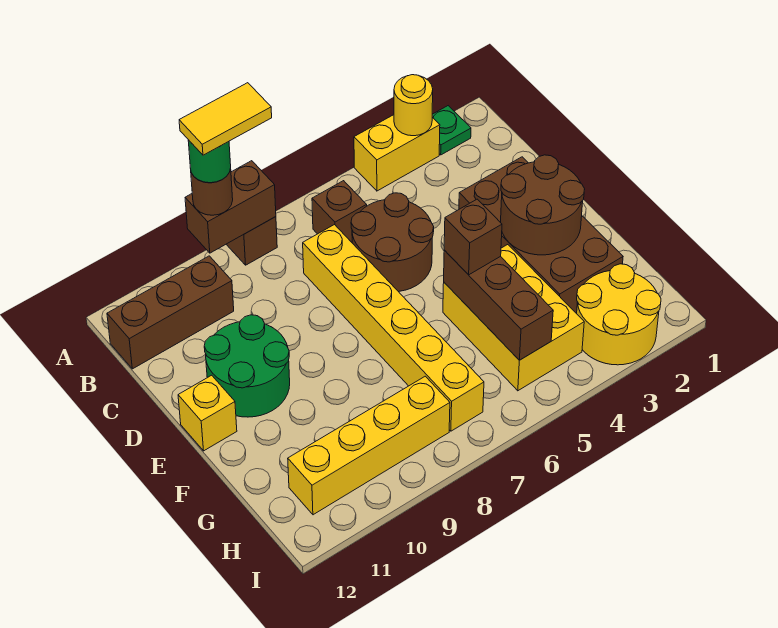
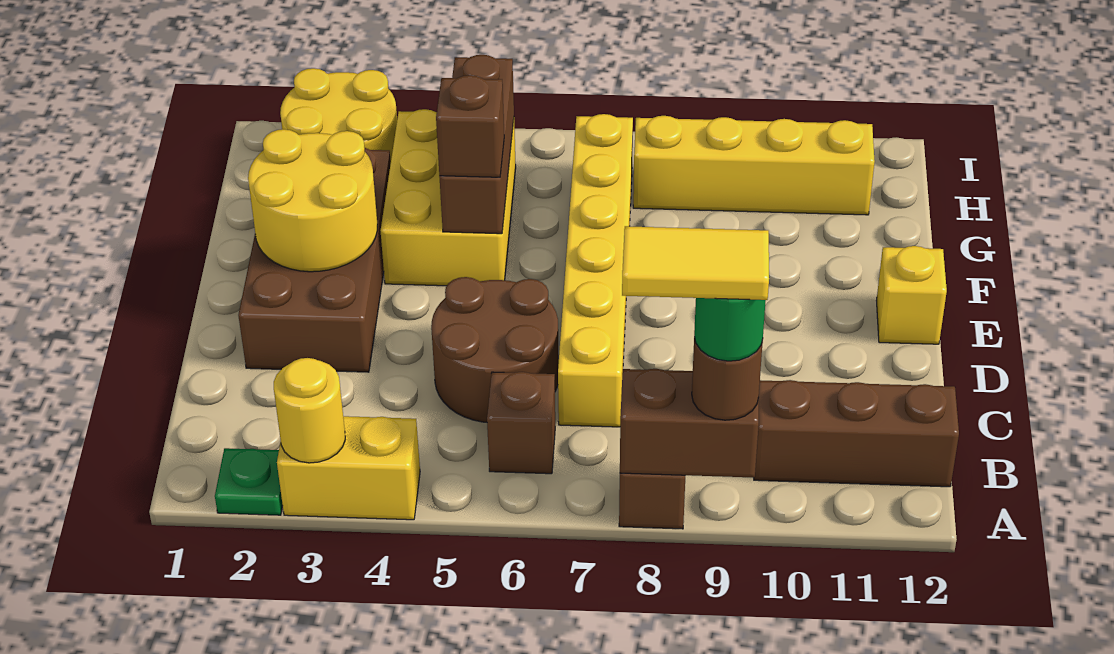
green 2x2 round brick [204,315,290,417] -> none
brown 2x2 round brick [501,155,585,255] -> yellow 2x2 round brick [248,129,378,272]

